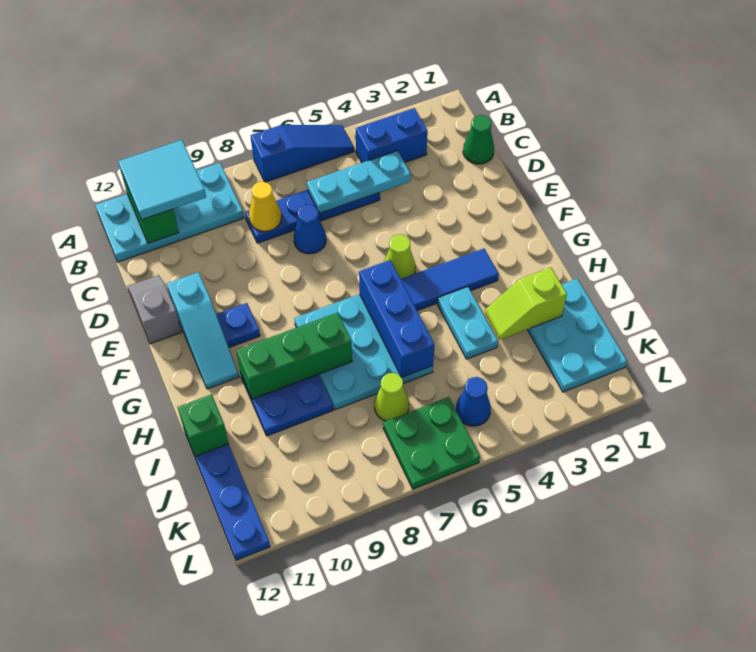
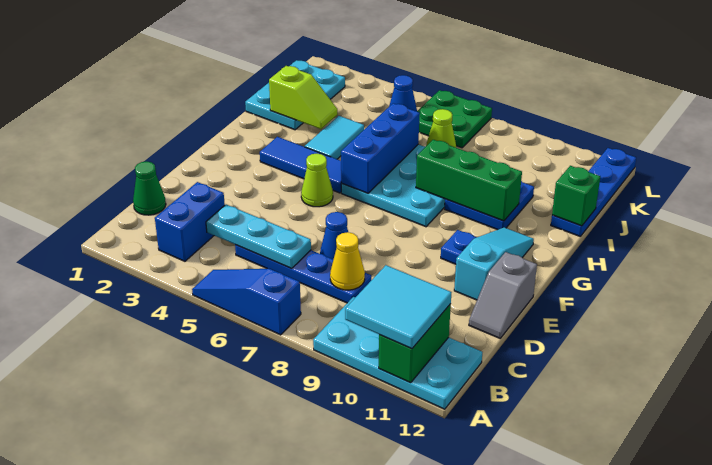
blue 1x2 brick [356,108,428,163] -> blue 1x2 brick turned to [155,182,225,261]
cyan 1x2 plate [437,287,498,359] -> cyan 1x2 tile [305,116,364,159]

